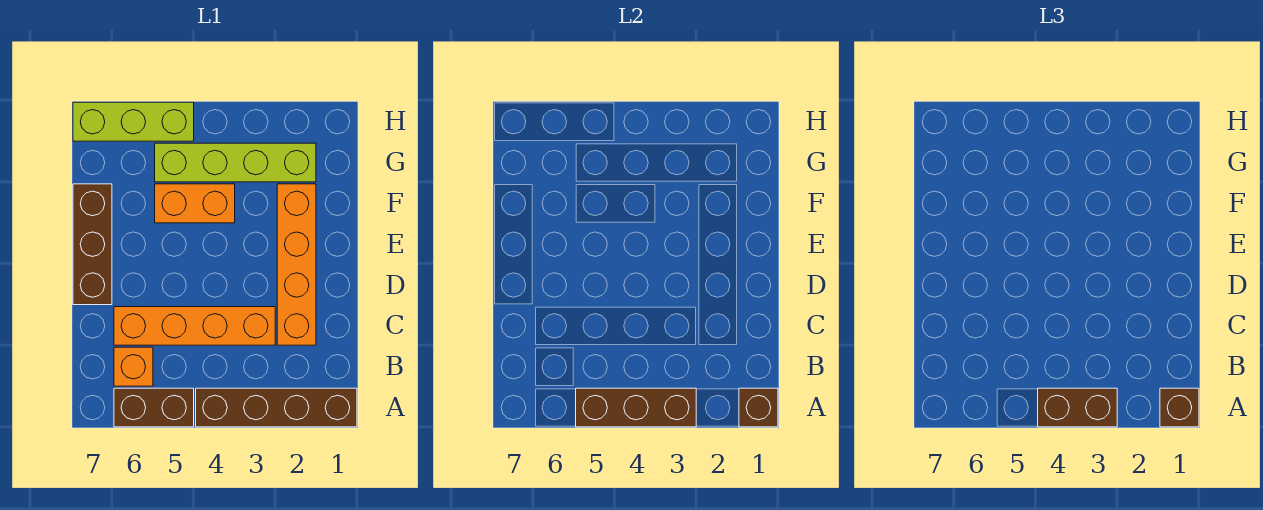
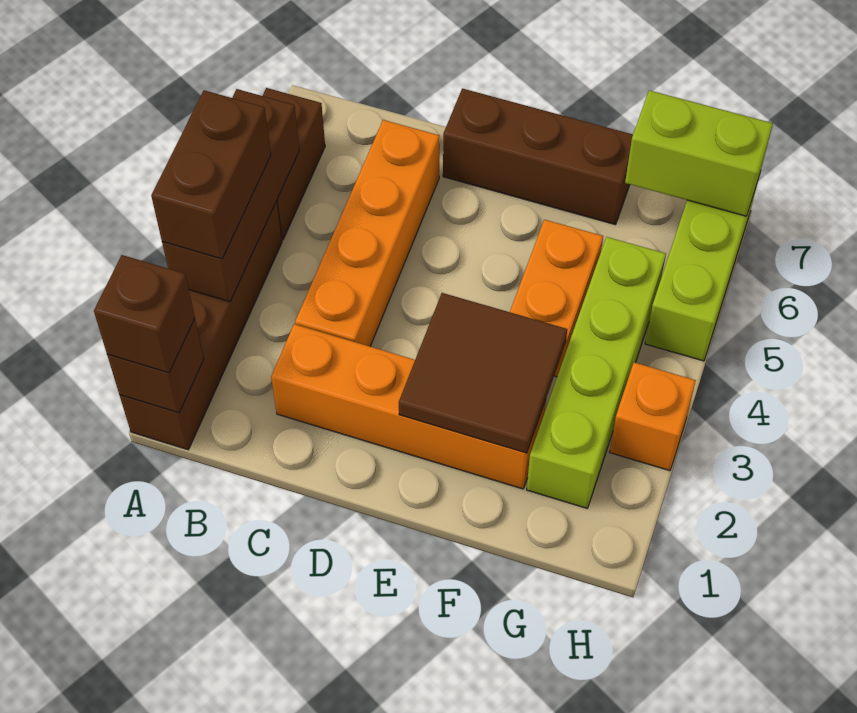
orange 1x1 brick [114,347,153,386] -> orange 1x1 brick moved to [610,362,696,471]
none -> brown 2x2 tile [399,293,567,453]
none -> lime 1x2 brick [625,90,773,216]

